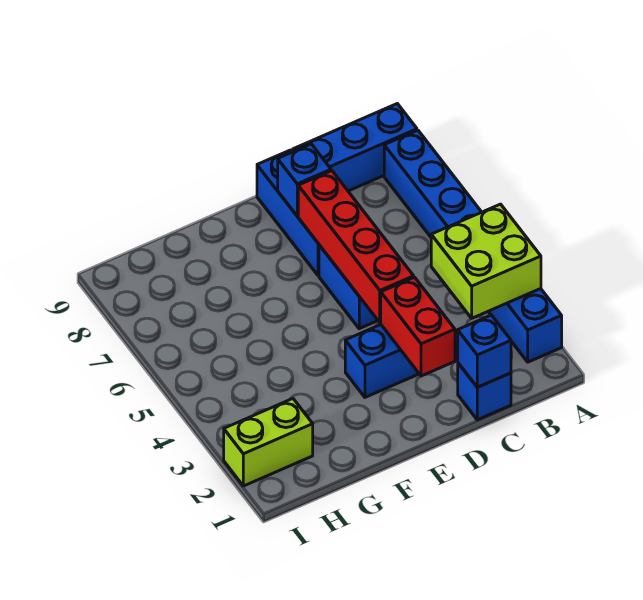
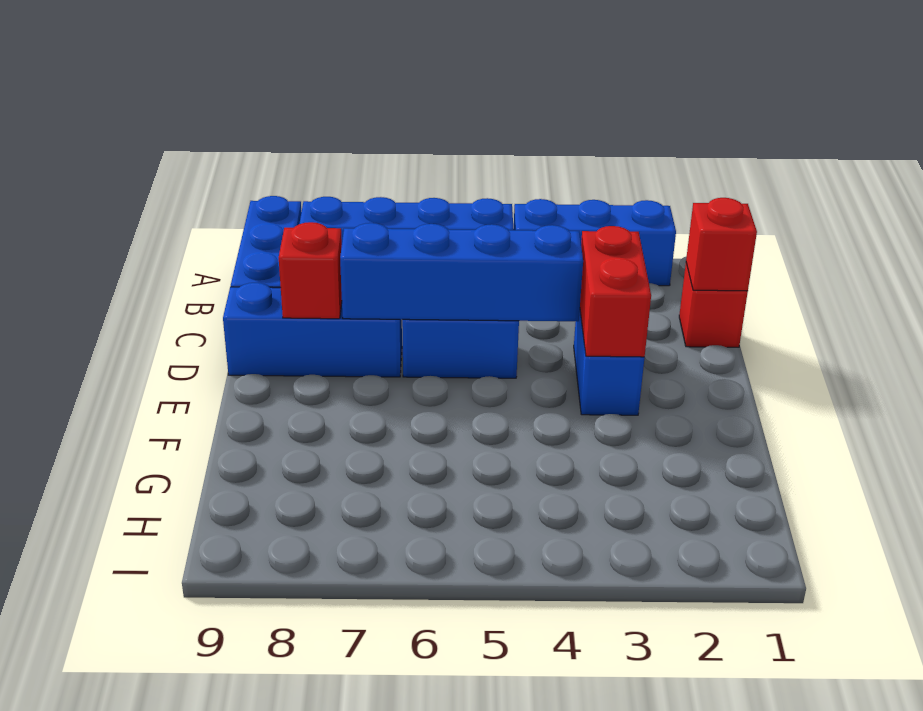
lime 2x2 brick [431,204,541,318] -> none
blue 1x1 brick [458,363,511,420] -> red 1x1 brick [679,263,748,347]
blue 1x1 brick [458,315,511,387] -> red 1x1 brick [686,198,757,291]
red 1x2 brick [381,277,455,376] -> red 1x2 brick turned to [580,226,651,357]
red 1x4 brick [298,171,414,323] -> blue 1x4 brick [340,223,583,321]
blue 1x1 brick [278,144,331,216] -> red 1x1 brick [279,222,342,319]
lime 1x2 brick [224,399,313,486] -> none

